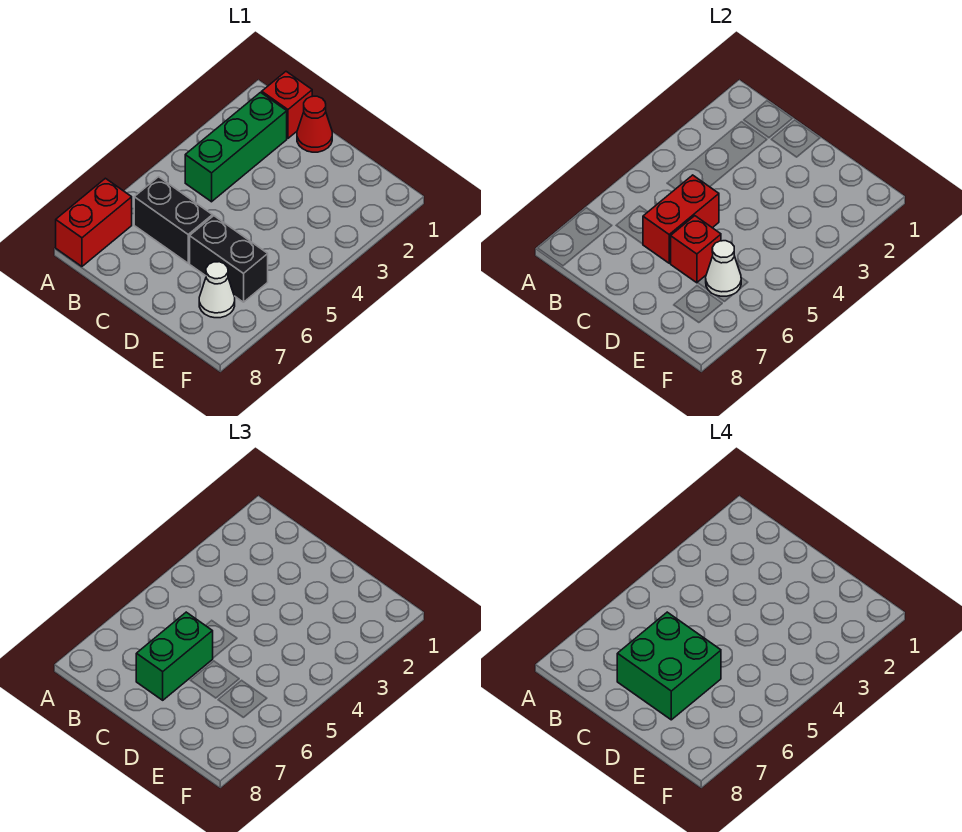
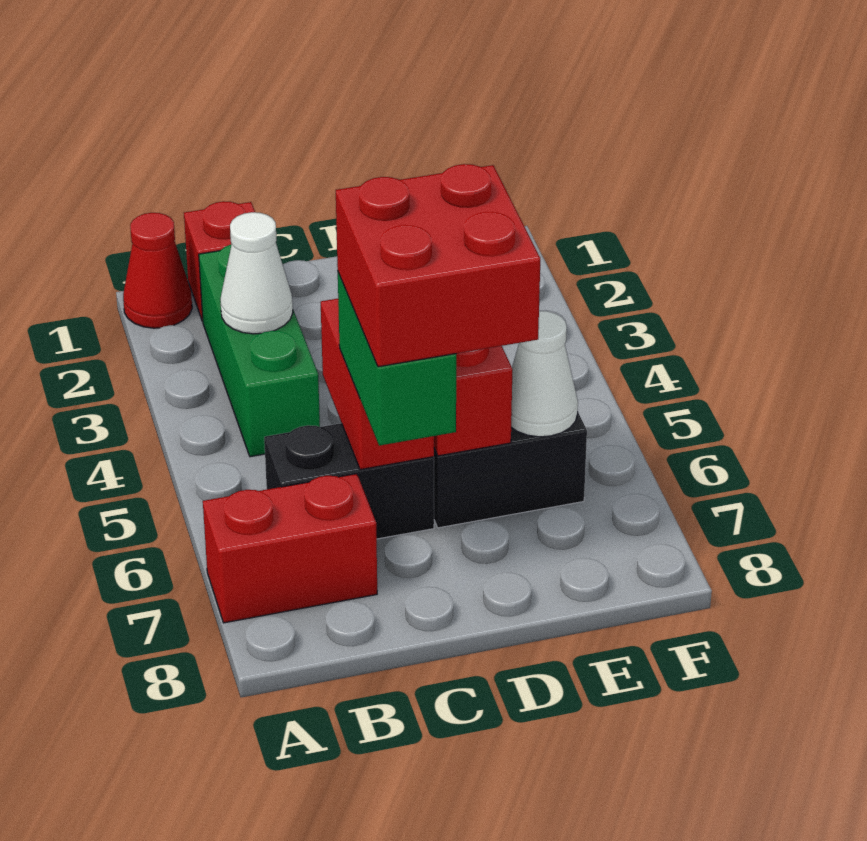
red 1x2 brick [56,178,132,266] -> red 1x2 brick turned to [203,474,377,623]
red 1x1 cone [297,96,332,152] -> red 1x1 cone moved to [123,213,192,328]
green 2x2 brick [617,612,721,720] -> red 2x2 brick [336,164,540,367]
white 1x1 cone [199,262,235,318] -> white 1x1 cone moved to [220,212,293,334]

